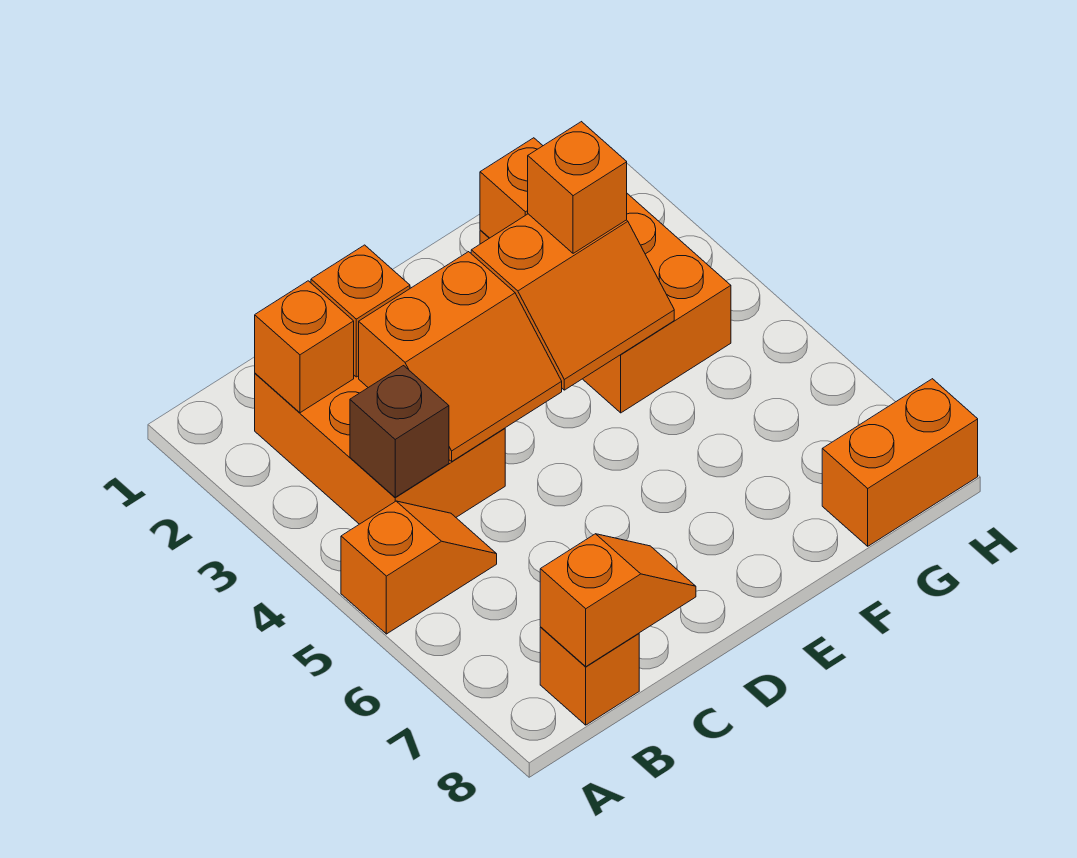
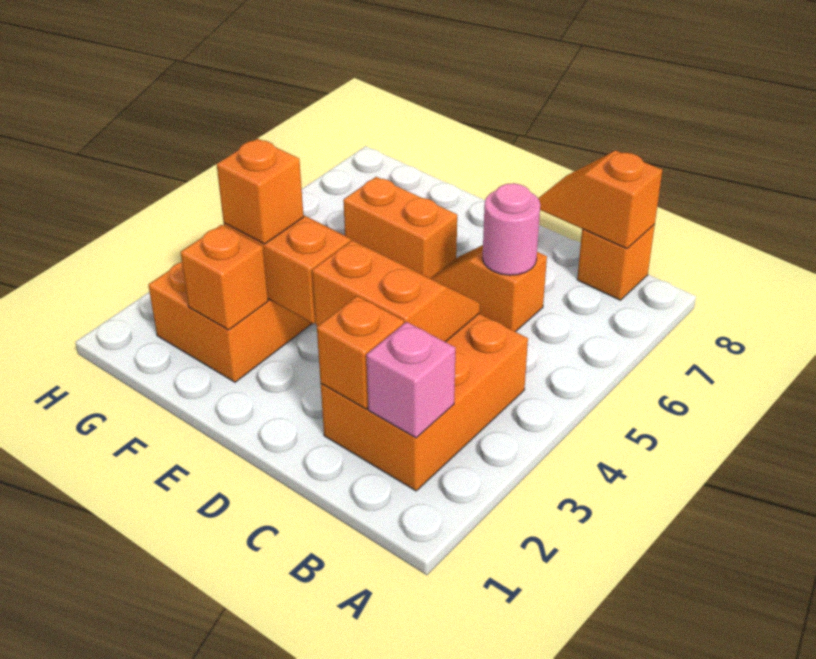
orange 1x2 slope [341,501,497,634] -> orange 1x2 slope moved to [431,245,547,332]
orange 1x1 brick [255,281,354,413] -> pink 1x1 brick [366,322,455,438]
brown 1x1 brick [350,366,449,497] -> none
none -> pink 1x1 round brick [483,183,540,275]
orange 1x2 brick [822,379,978,546] -> orange 1x2 brick moved to [343,177,457,278]

